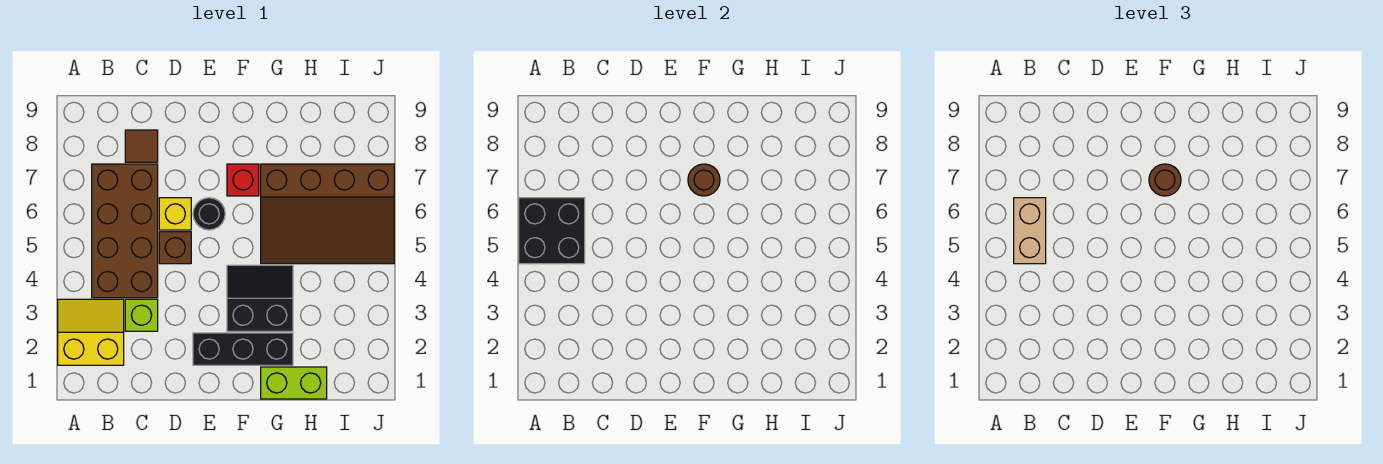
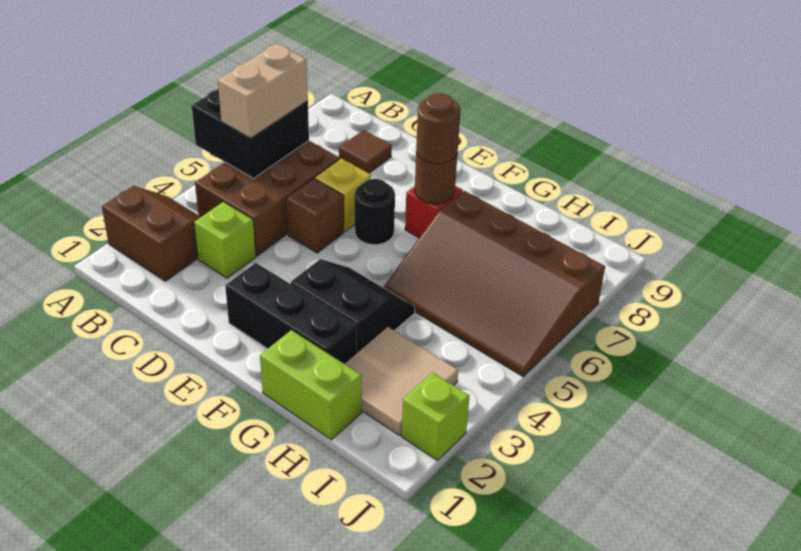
yellow 2x2 slope [58,299,124,365] -> brown 2x2 slope [102,186,201,281]
brown 2x4 brick [92,164,158,298] -> brown 2x3 brick [195,141,340,256]
none -> tan 2x2 tile [345,327,458,435]
none -> lime 1x1 brick [402,373,470,460]

